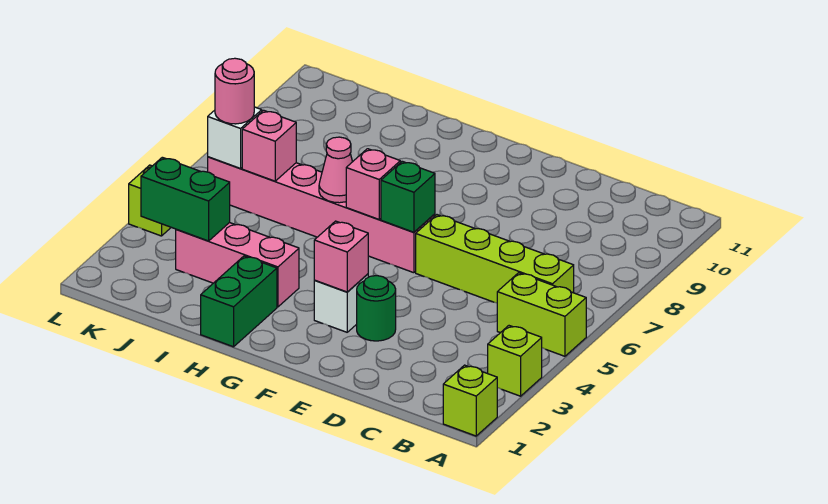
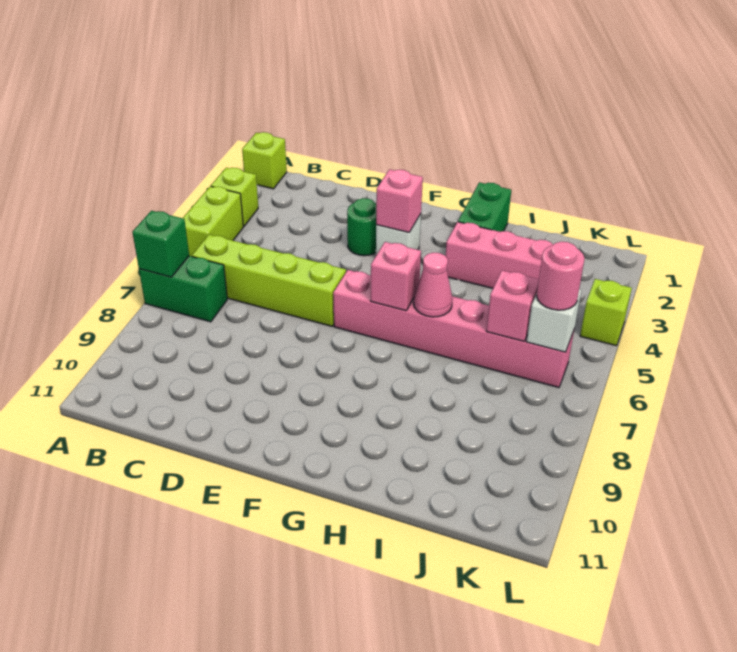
lime 1x2 brick [497,273,586,356] -> lime 1x2 brick turned to [183,186,243,256]
green 1x1 brick [381,161,435,232] -> green 1x1 brick moved to [132,211,189,277]
green 1x2 brick [141,157,230,241] -> green 1x2 brick moved to [139,256,227,322]

